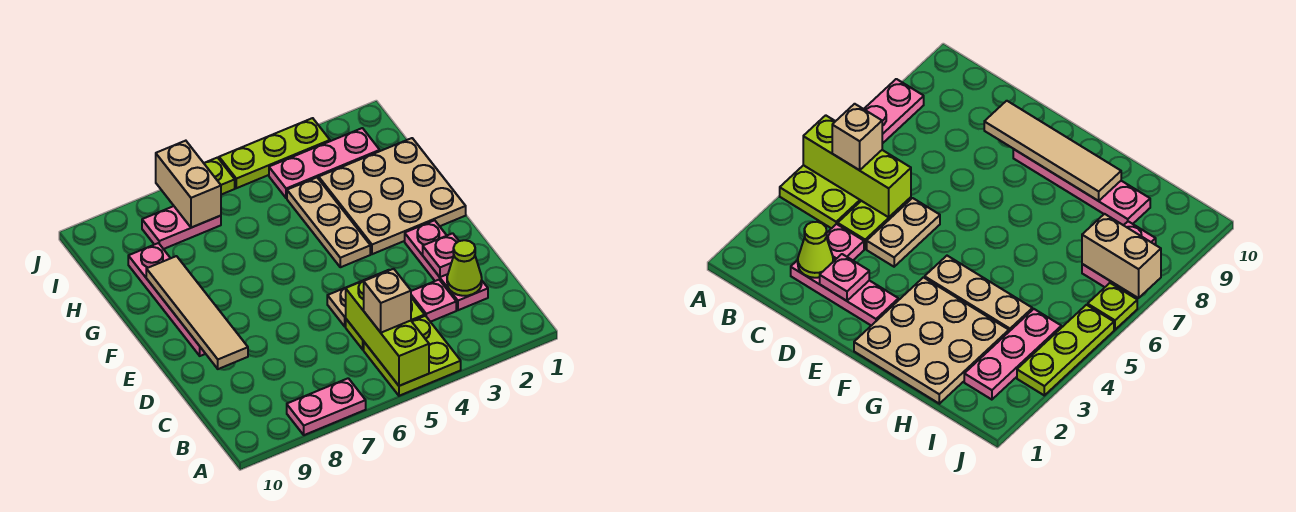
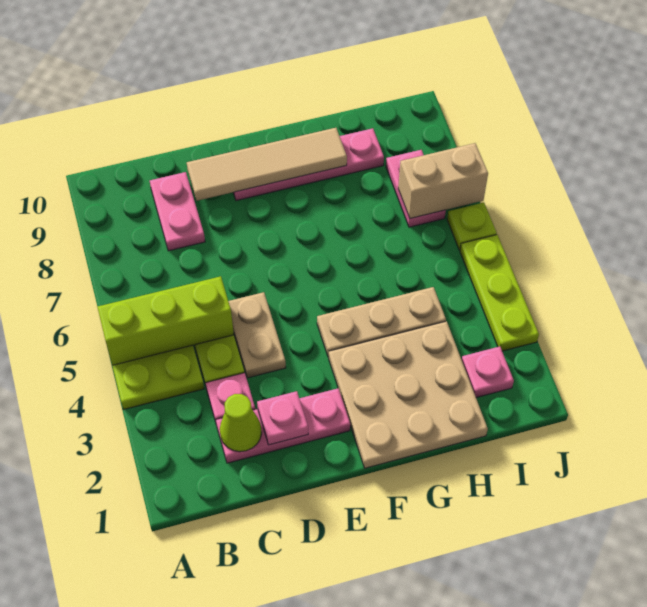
pink 1x2 plate [287,378,366,435] -> pink 1x2 plate moved to [150,172,205,251]
tan 1x1 brick [364,269,411,333] -> none
pink 1x3 plate [269,128,380,198] -> pink 1x1 plate [462,347,514,398]

